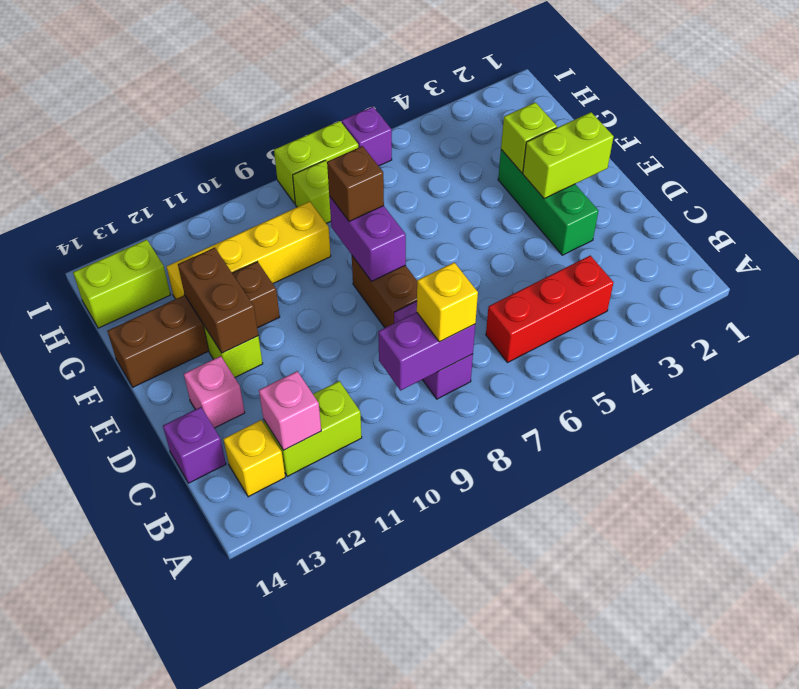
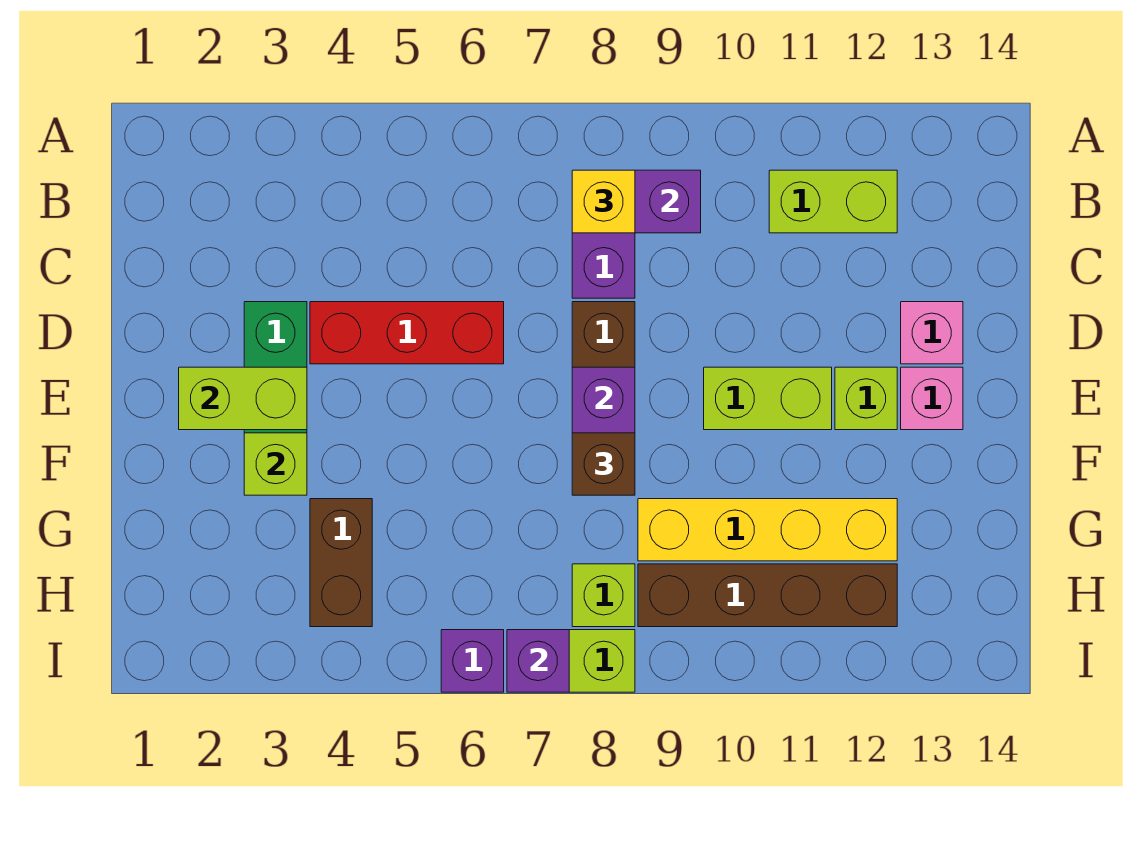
red 1x3 brick [486,256,614,362] -> red 1x3 brick moved to [310,302,504,364]
pink 1x1 brick [259,371,321,450] -> pink 1x1 brick moved to [901,367,963,430]
yellow 1x1 brick [223,420,285,497] -> none
purple 1x1 brick [163,407,226,483] -> purple 1x1 brick moved to [507,630,569,692]
brown 1x2 brick [178,247,258,353] -> brown 1x2 brick moved to [310,499,372,627]
brown 1x4 brick [108,262,280,387] -> brown 1x4 brick moved to [638,564,897,627]
lime 1x2 brick [73,240,171,328] -> lime 1x2 brick moved to [704,367,832,430]

